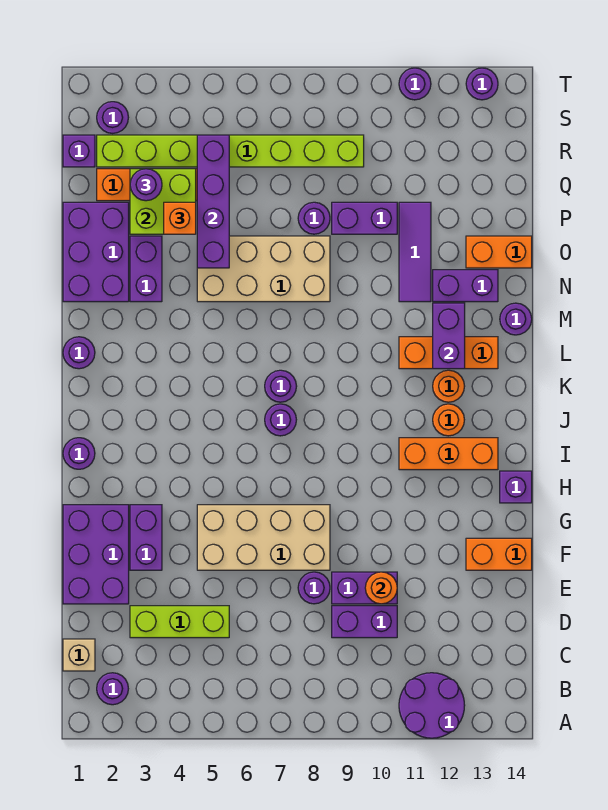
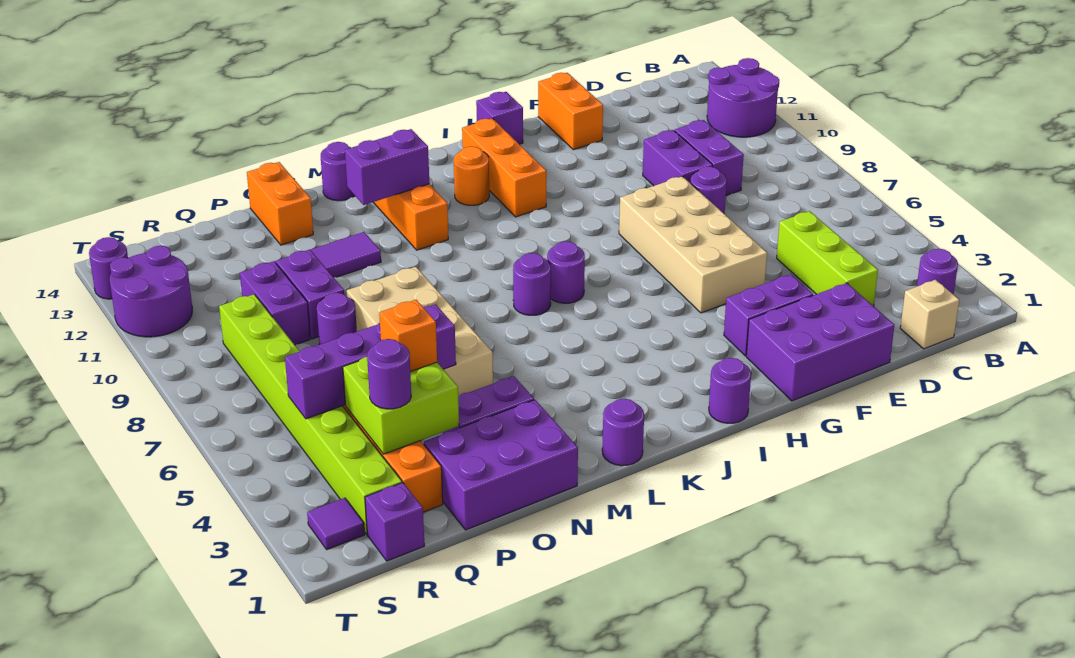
orange 1x1 round brick [365,572,397,604] -> none
orange 1x1 round brick [433,370,465,402] -> none
purple 1x2 brick [433,270,498,302] -> purple 1x2 brick moved to [240,261,310,345]
purple 1x1 round brick [97,102,128,133] -> purple 1x1 tile [307,498,365,550]
purple 1x1 round brick [399,68,431,100] -> purple 2x2 round brick [110,246,192,337]

